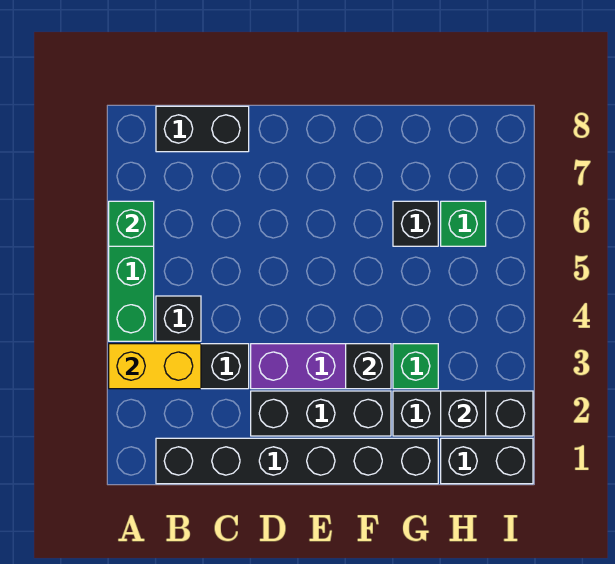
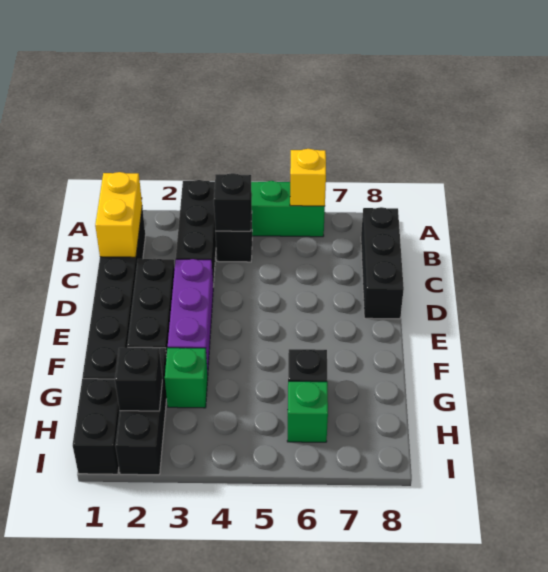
yellow 1x2 brick [109,344,201,389] -> yellow 1x2 brick moved to [95,172,142,257]
green 1x1 brick [109,201,154,246] -> yellow 1x1 brick [290,149,326,206]
black 1x2 brick [156,106,249,152] -> black 1x3 brick [361,207,404,319]
black 1x1 brick [346,344,391,389] -> black 1x1 brick moved to [214,173,252,231]

